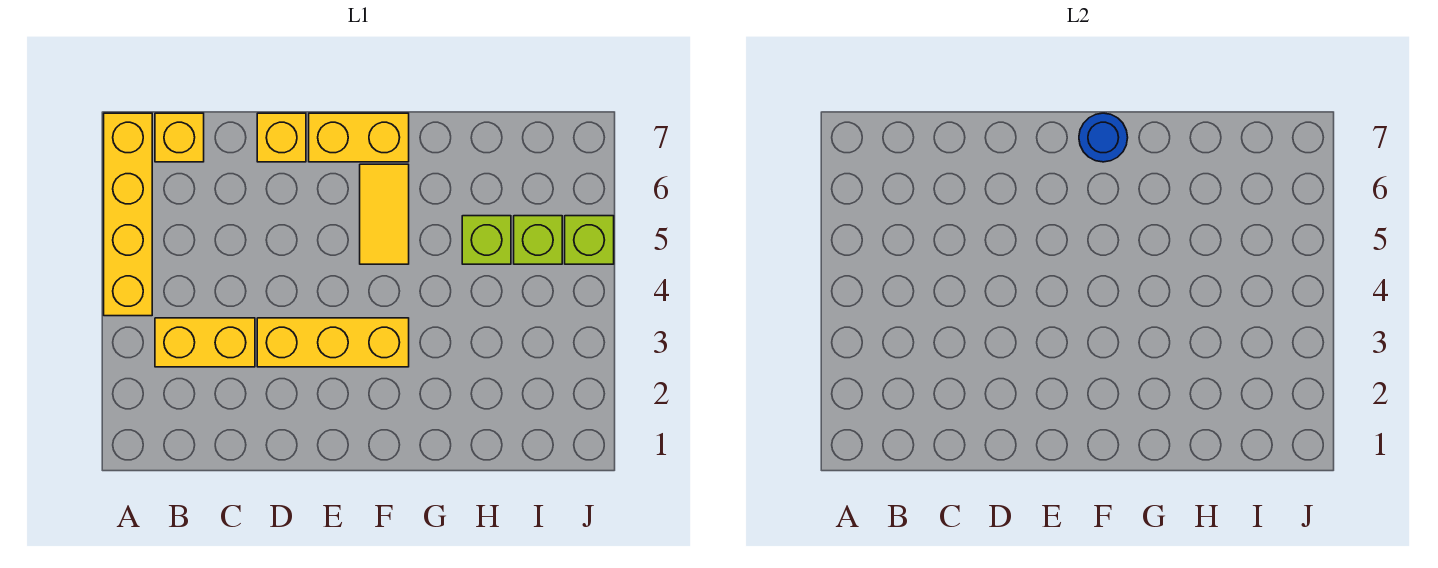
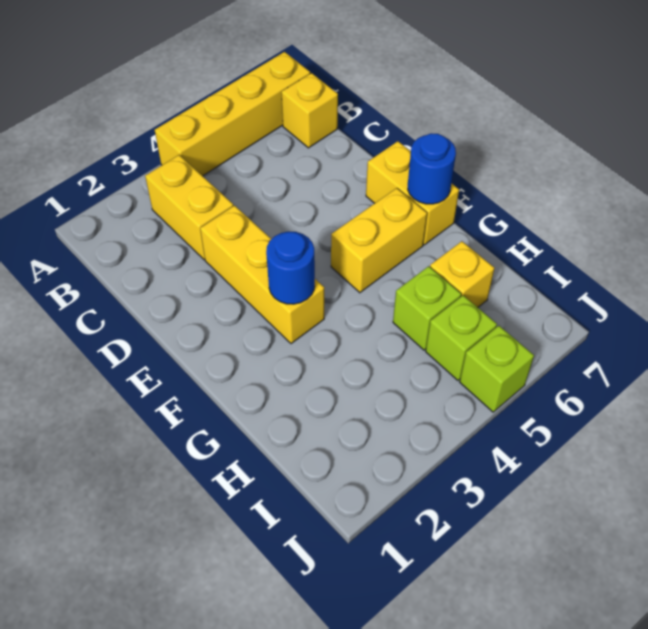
yellow 1x1 brick [257,113,306,162] -> yellow 1x1 brick moved to [430,241,495,307]
none -> blue 1x1 round brick [266,232,315,304]
yellow 1x2 tile [360,164,409,264] -> yellow 1x2 brick [331,188,427,293]

